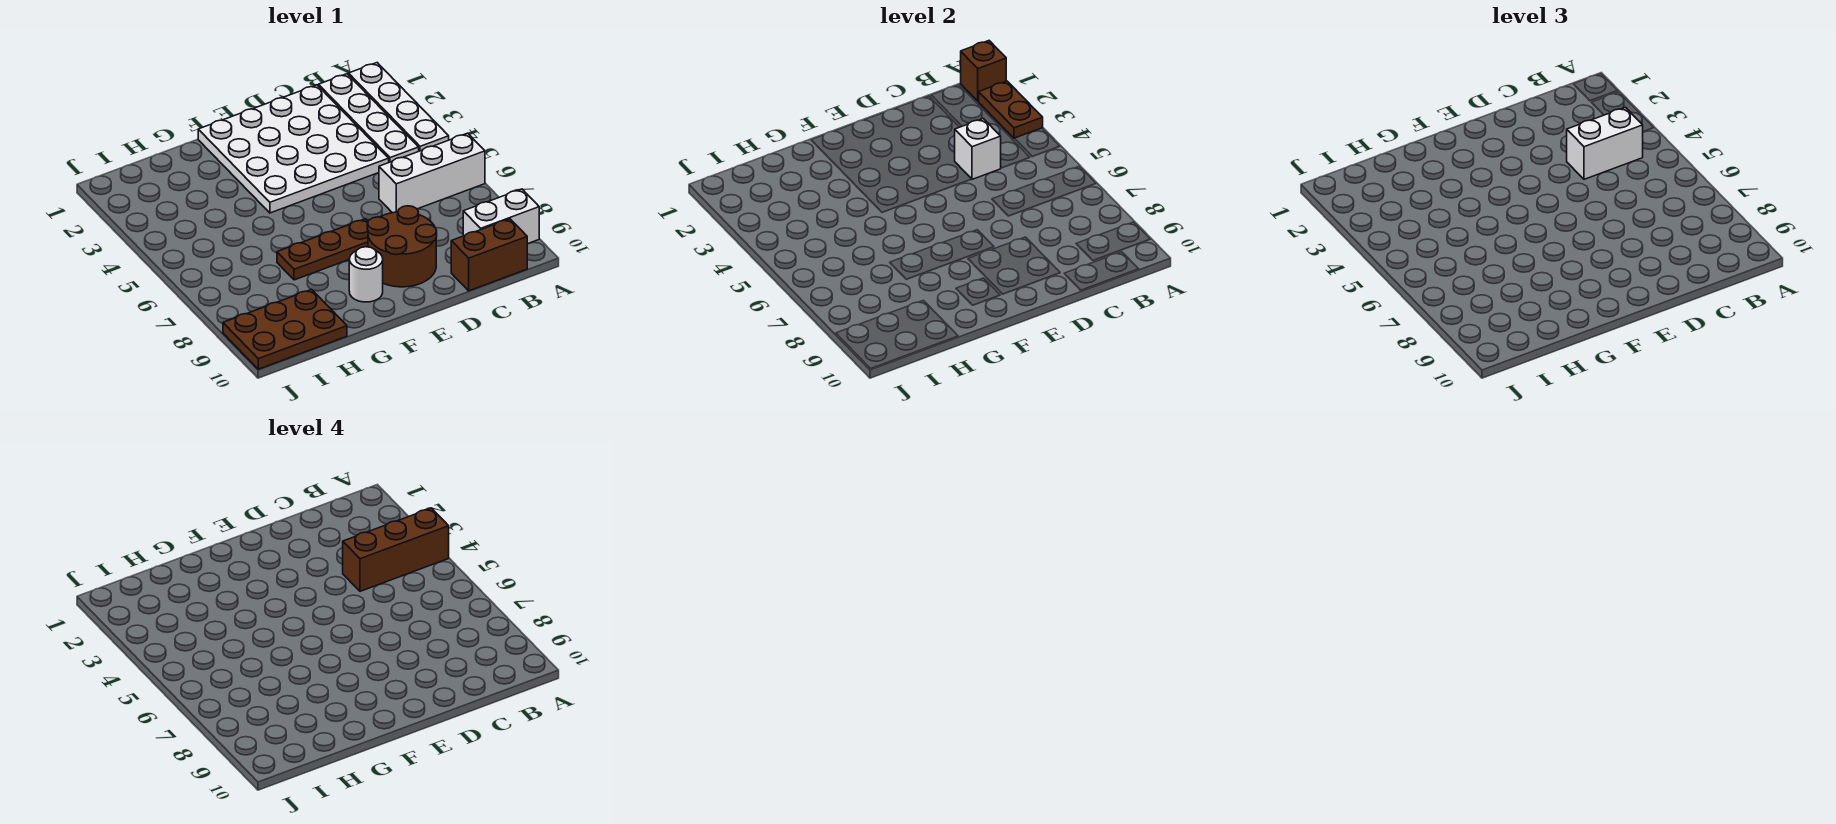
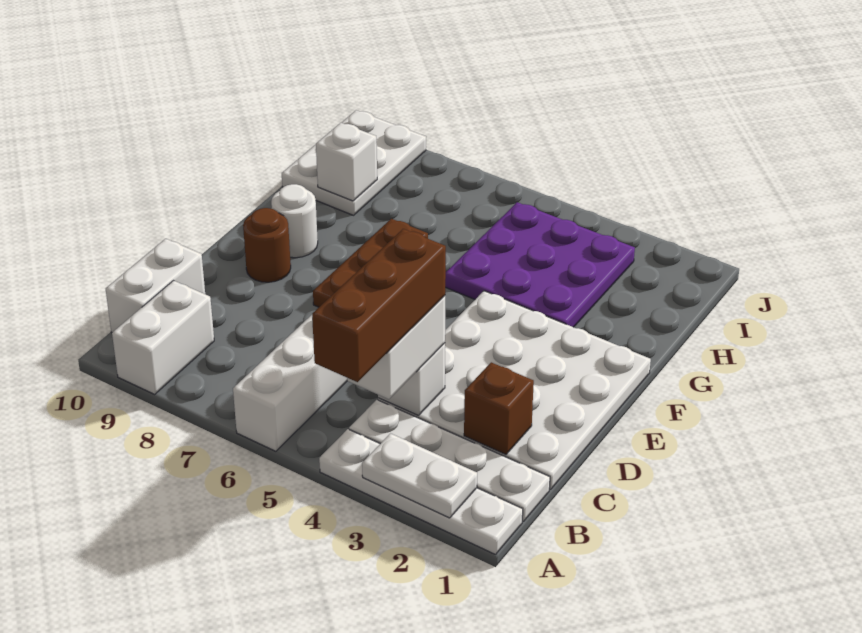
brown 1x1 brick [961,41,1006,101] -> brown 1x1 brick moved to [464,362,534,455]
brown 1x2 plate [978,81,1043,138] -> white 1x2 plate [362,434,477,518]
brown 1x2 brick [451,219,527,291] -> white 1x2 brick [106,239,205,332]
brown 2x2 round brick [367,206,437,287] -> brown 1x1 round brick [243,208,291,282]
none -> purple 3x3 plate [445,202,635,327]
brown 2x3 plate [223,289,347,369] -> white 2x3 plate [282,110,426,215]
none -> white 1x1 brick [316,123,377,201]

